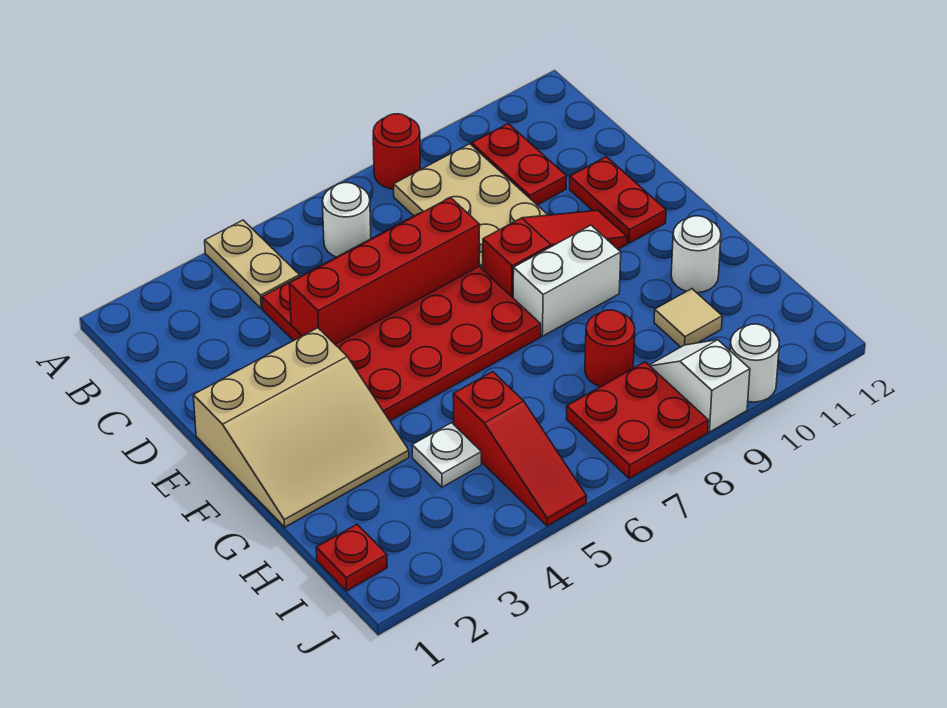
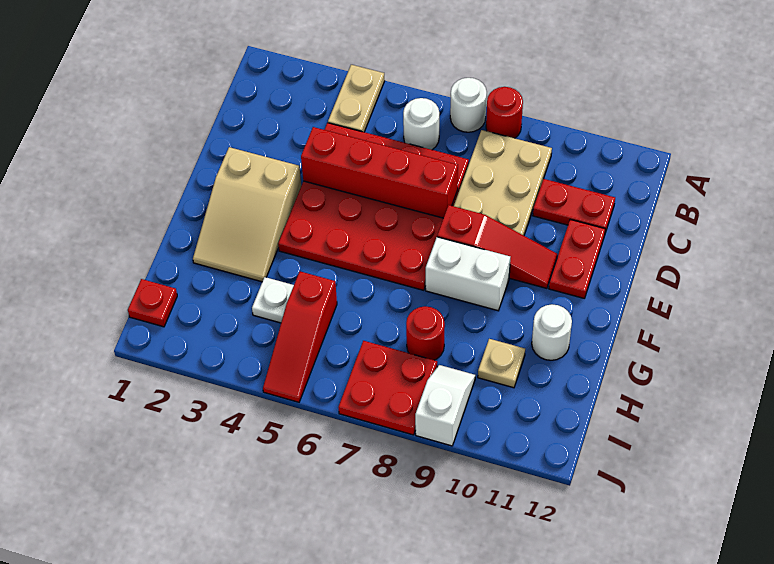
red 1x2 plate [472,124,567,205] -> red 1x2 plate turned to [533,179,615,233]
tan 3x3 slope [193,328,409,527] -> tan 2x3 slope [193,147,301,282]
tan 1x1 tile [654,289,722,347] -> tan 1x1 plate [478,339,525,388]
white 1x1 round brick [730,324,779,402] -> white 1x1 round brick moved to [450,78,487,132]

